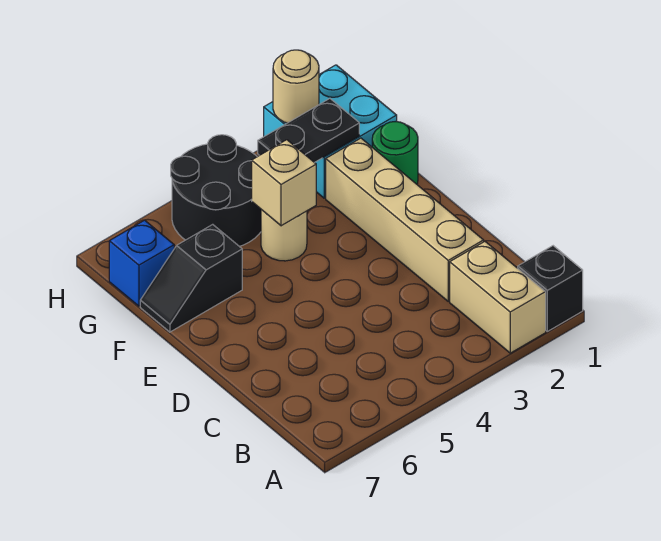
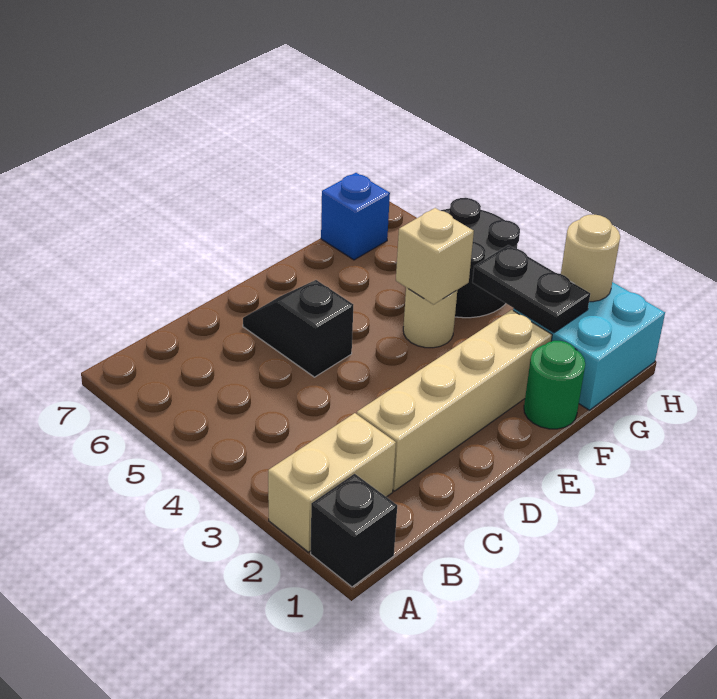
black 1x2 slope [140,224,242,332] -> black 1x2 slope moved to [243,280,353,377]

